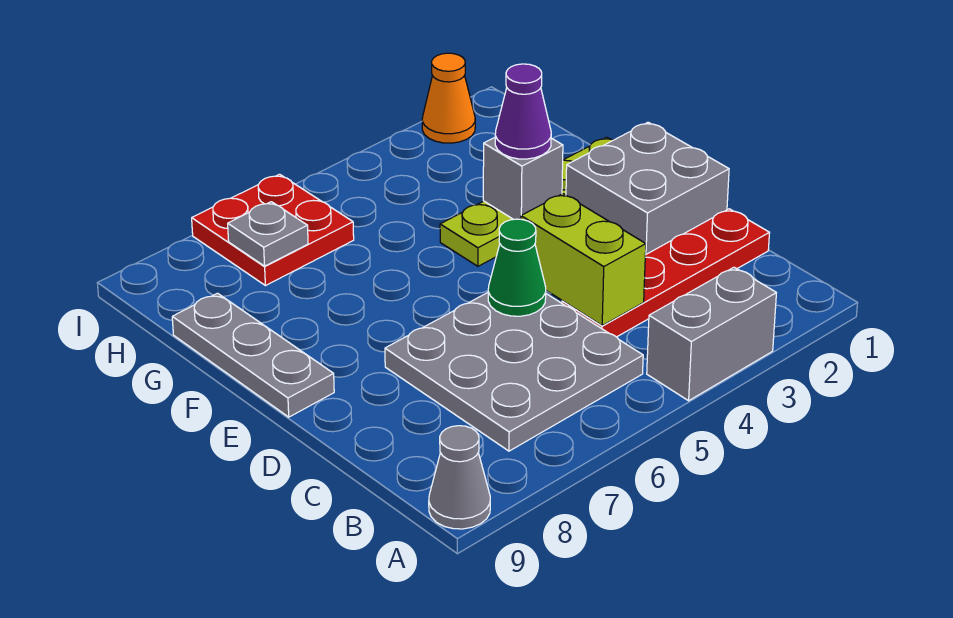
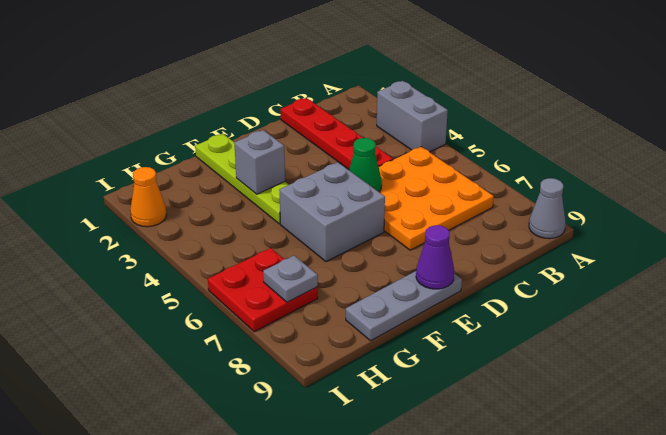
grey 3x3 plate [385,293,643,451] -> orange 3x3 plate [379,147,494,250]
lime 1x2 brick [521,194,646,326] -> none
grey 2x2 brick [566,122,729,255] -> grey 2x2 brick moved to [279,162,385,262]
purple 1x1 cone [495,64,551,159] -> purple 1x1 cone moved to [416,225,454,289]

